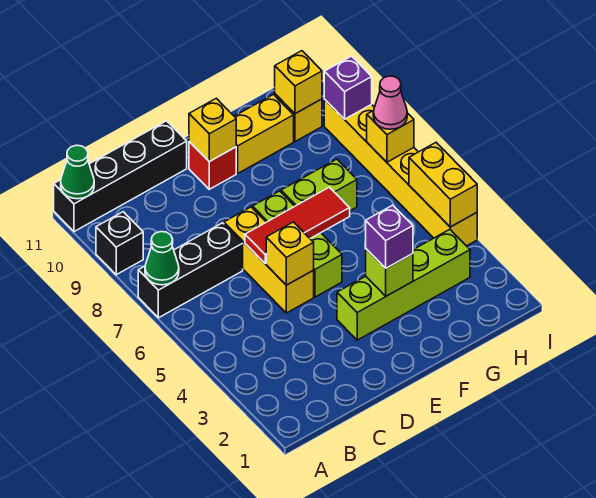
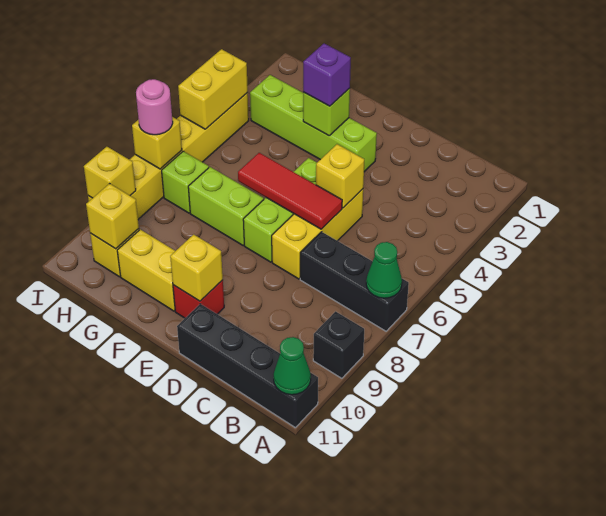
none -> lime 1x1 brick [162,151,209,213]
pink 1x1 cone [373,76,407,129] -> pink 1x1 round brick [136,79,173,135]
purple 1x1 brick [324,56,372,119] -> yellow 1x1 brick [84,147,136,198]

